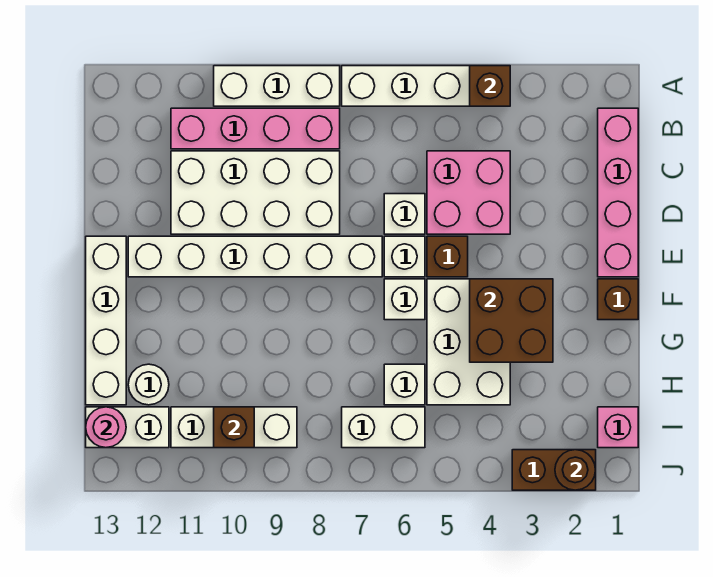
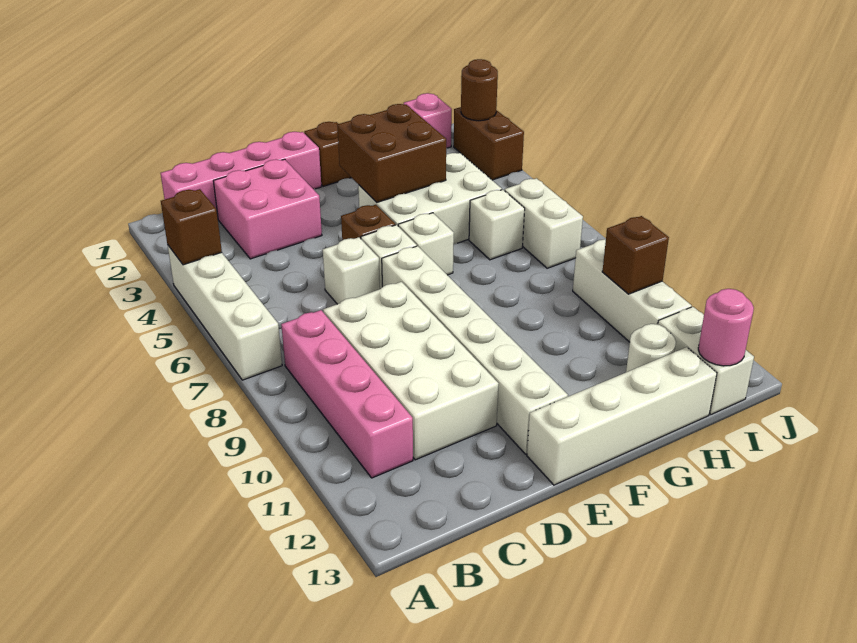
white 1x3 brick [214,66,340,106] -> none
pink 2x2 brick [427,151,510,234] -> pink 2x2 brick moved to [213,159,322,259]

